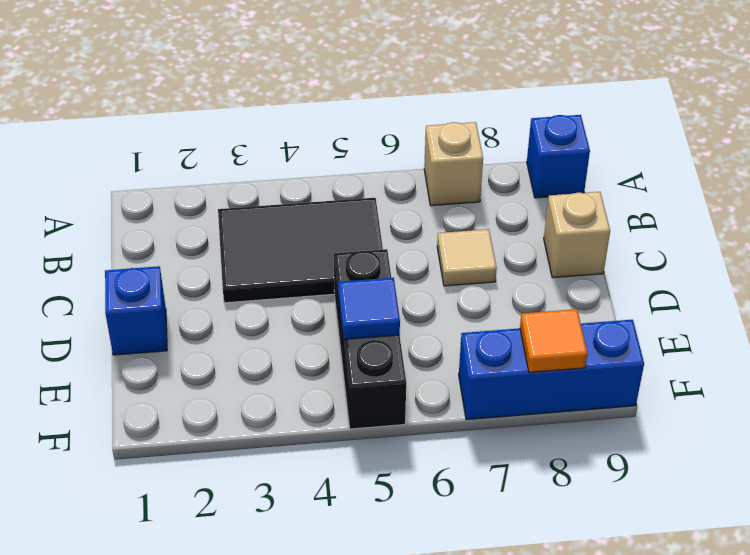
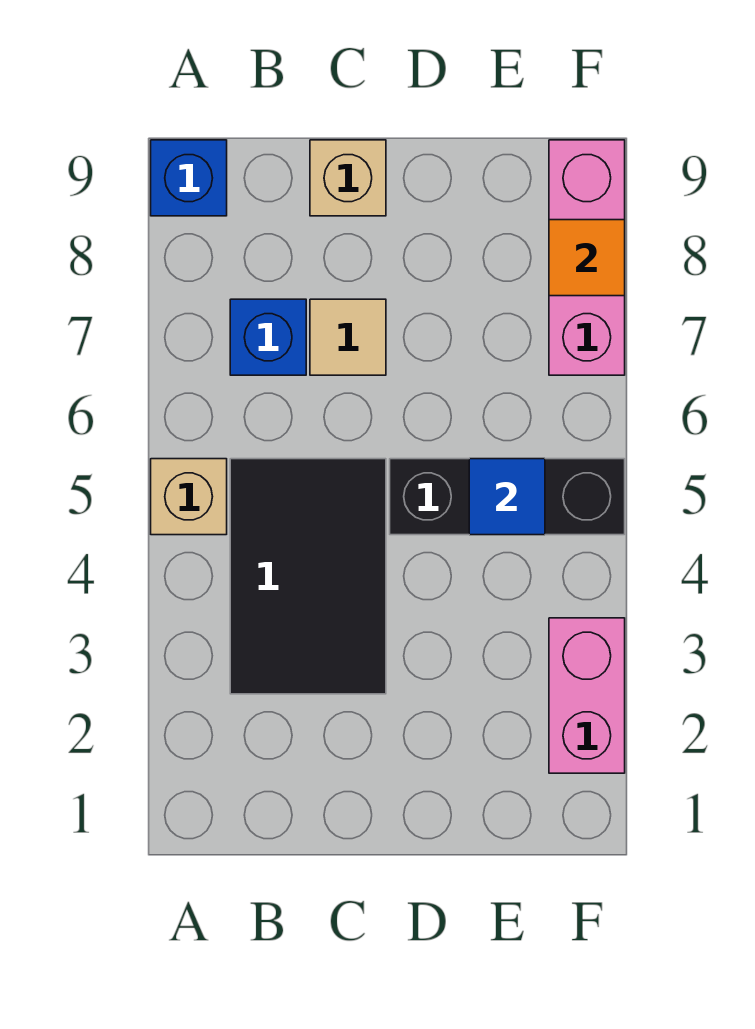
tan 1x1 brick [424,122,483,206] -> tan 1x1 brick moved to [151,459,227,535]
blue 1x1 brick [105,266,167,355] -> blue 1x1 brick moved to [230,299,306,375]
none -> pink 1x2 brick [549,618,625,773]
blue 1x3 brick [459,320,644,420] -> pink 1x3 brick [549,140,625,375]

